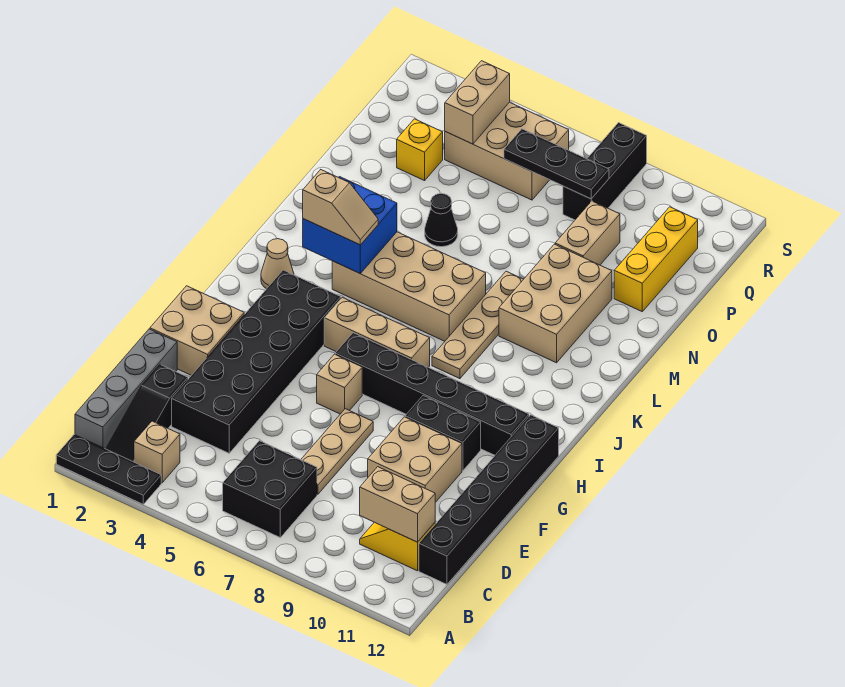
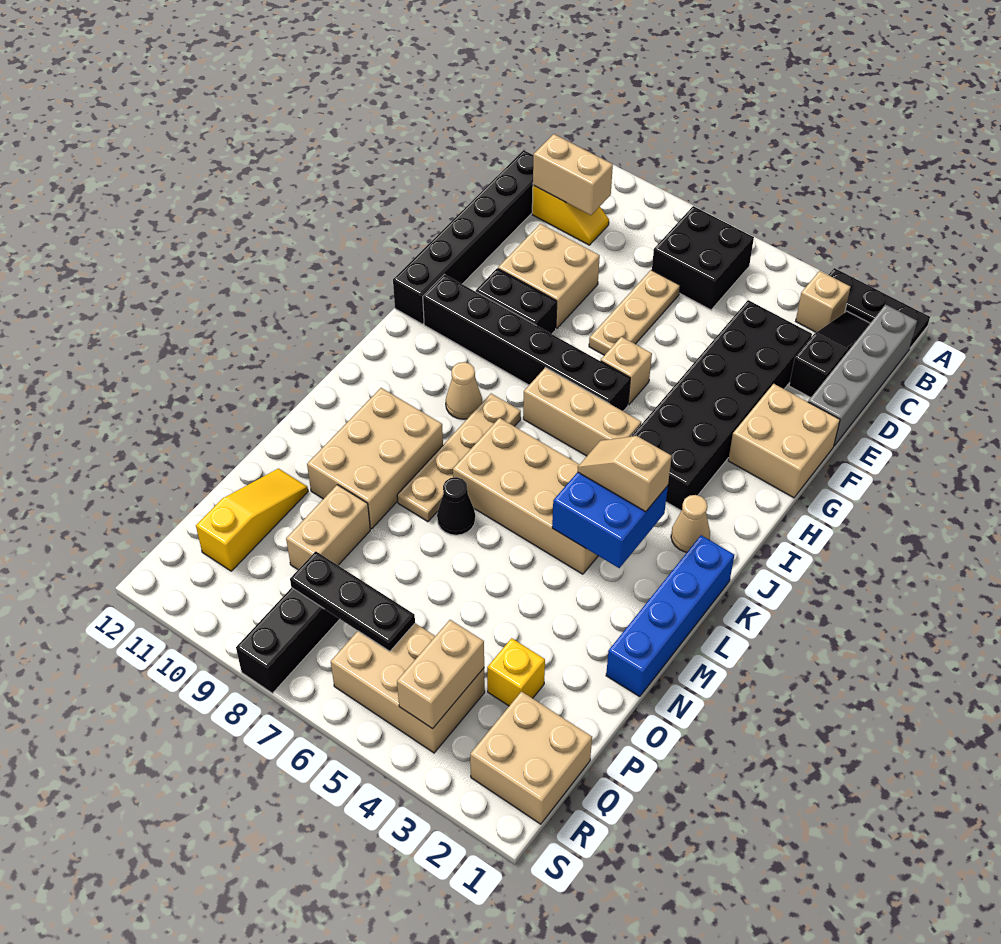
none -> tan 1x1 cone [446,362,482,419]
none -> blue 1x4 brick [606,535,734,697]
black 1x1 cone [425,193,458,247] -> black 1x1 cone moved to [437,477,475,535]
yellow 1x3 brick [614,207,698,311] -> yellow 1x3 slope [196,469,308,571]
none -> tan 2x2 brick [470,692,592,824]

